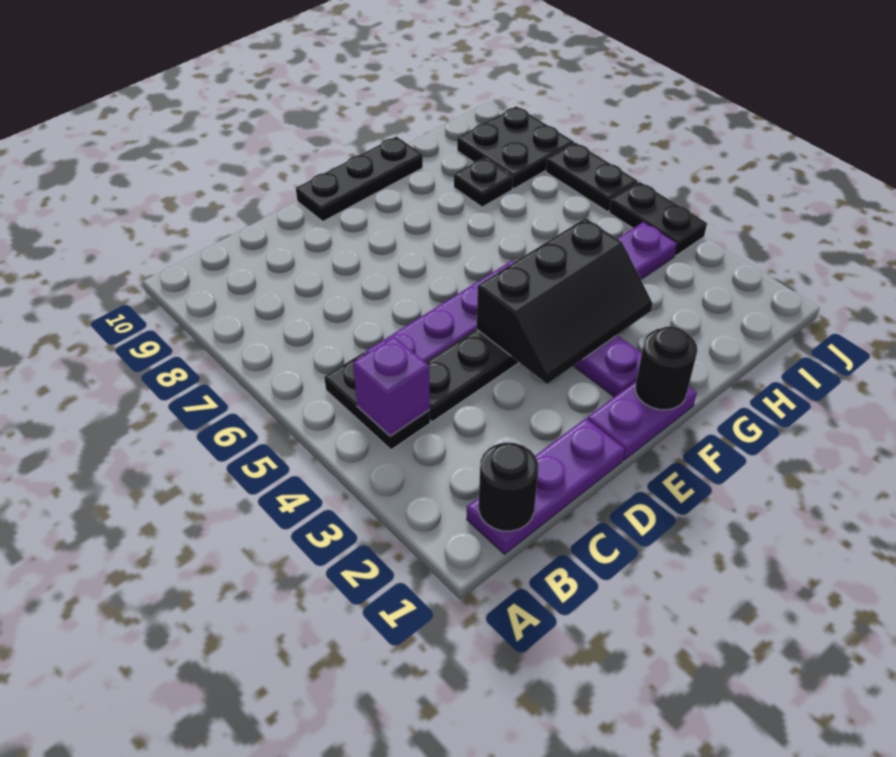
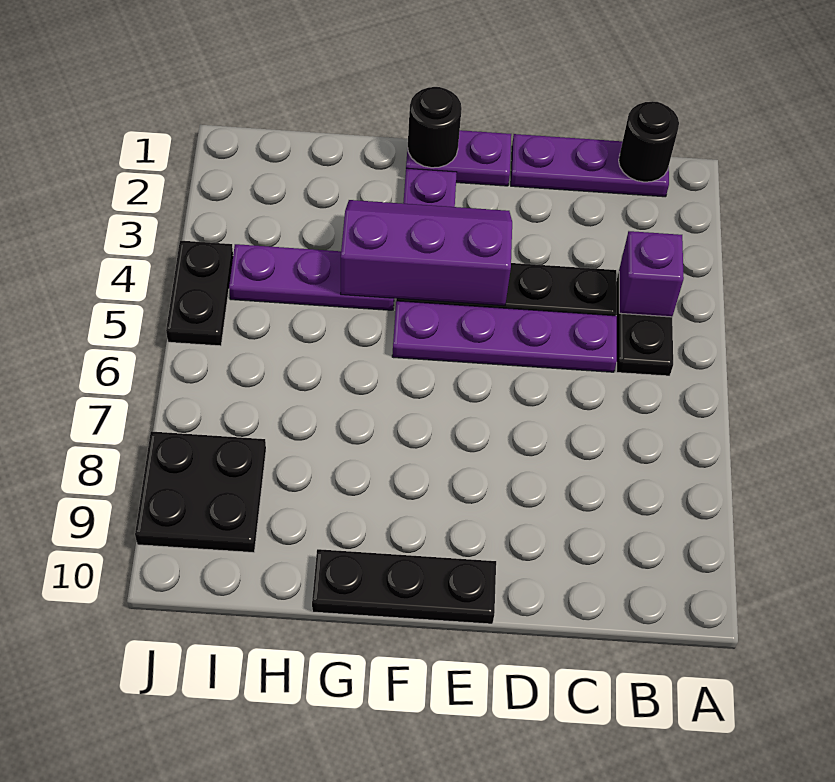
black 2x3 slope [477,218,652,384] -> purple 2x3 slope [341,200,512,306]
black 1x1 plate [454,158,513,207] -> none
black 1x2 plate [546,143,638,212] -> none

